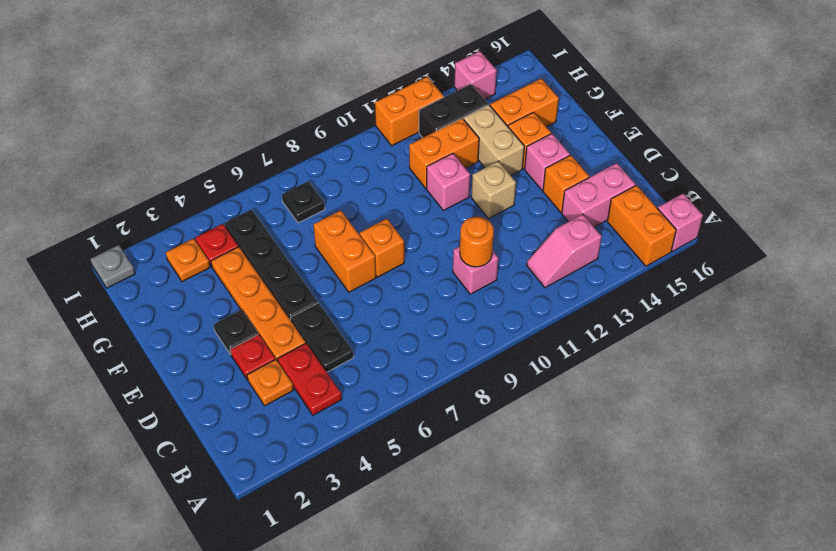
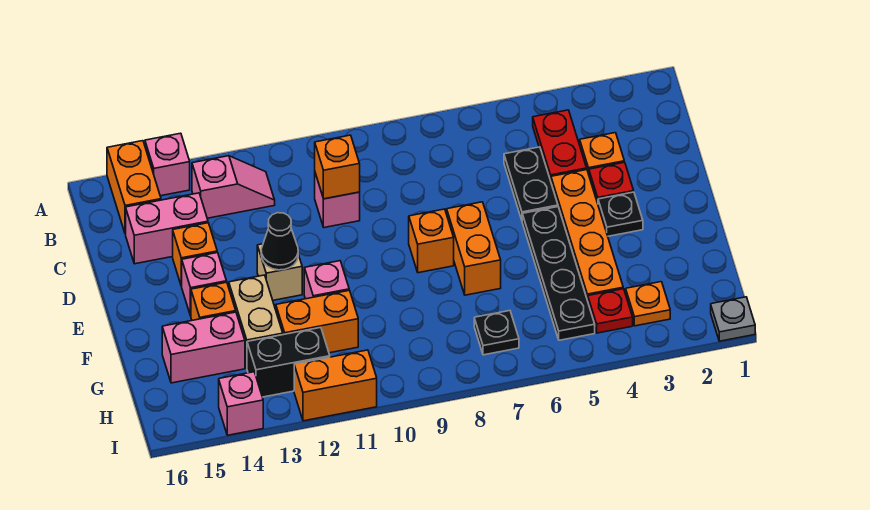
pink 1x1 brick [658,193,703,251] -> pink 1x1 brick moved to [145,133,190,196]
orange 1x1 round brick [460,217,494,267] -> orange 1x1 brick [315,135,360,199]
none -> black 1x1 cone [261,213,298,270]
orange 1x2 brick [490,78,559,127] -> pink 1x2 brick [162,312,245,383]

